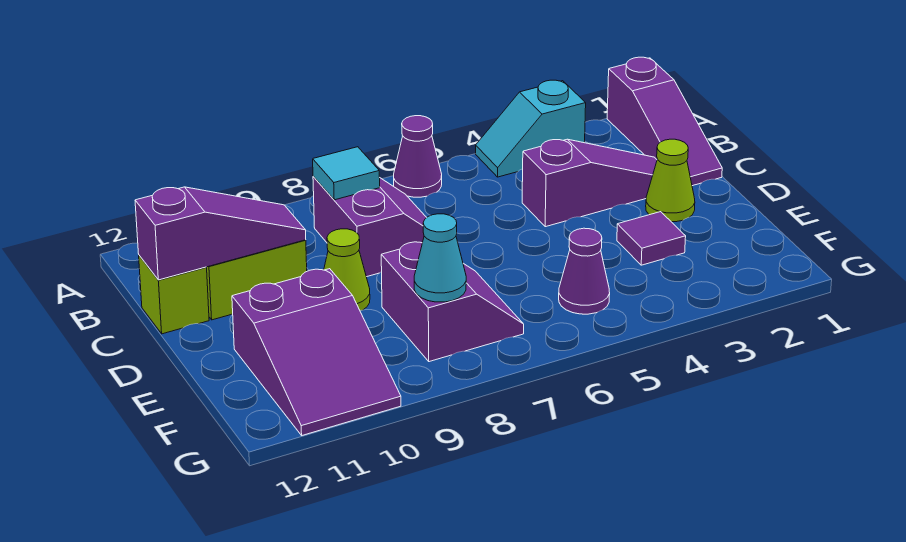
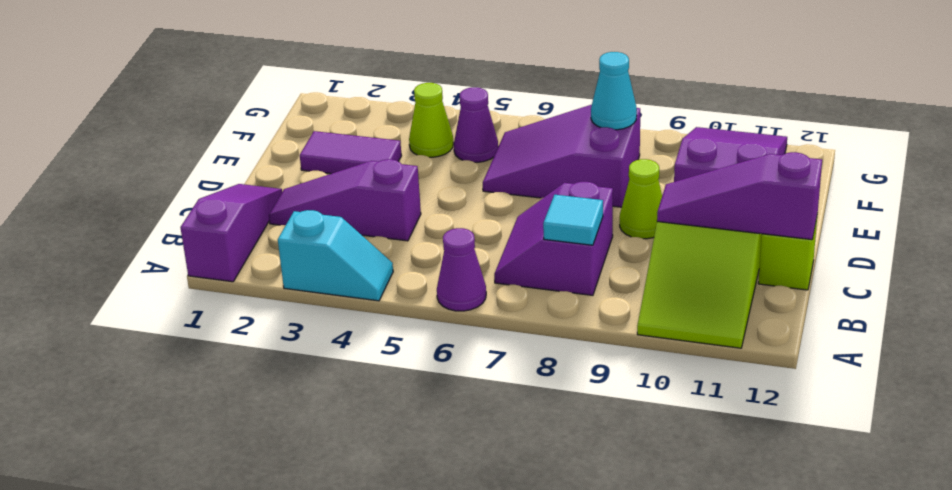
lime 1x1 cone [646,139,695,222] -> lime 1x1 cone moved to [409,83,453,157]
purple 1x1 tile [617,212,686,265] -> purple 1x2 tile [300,131,402,174]
purple 2x2 slope [381,242,524,362] -> purple 2x3 slope [483,105,640,207]

